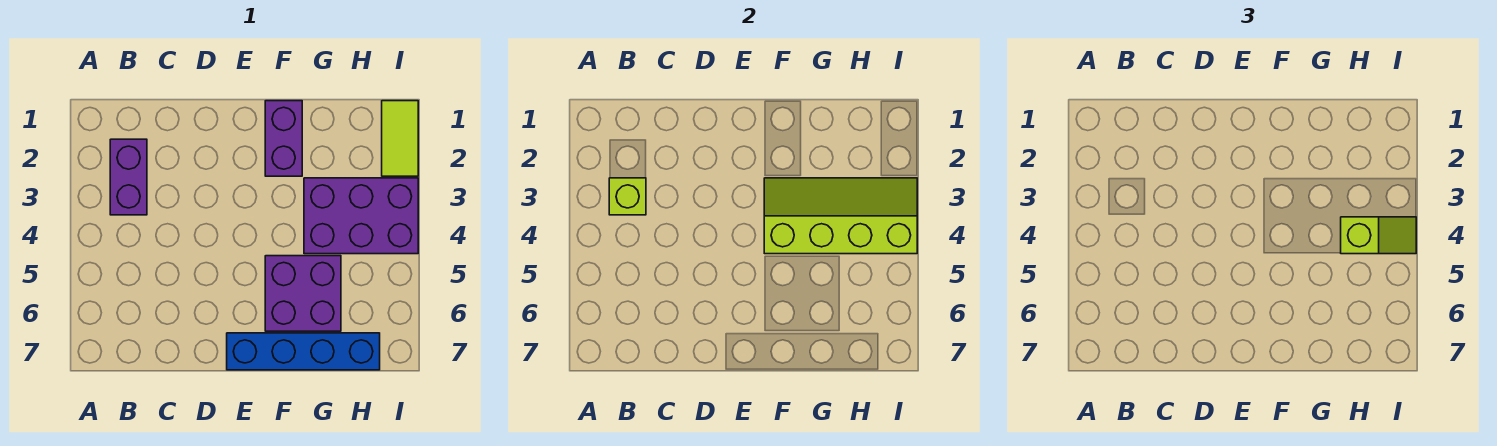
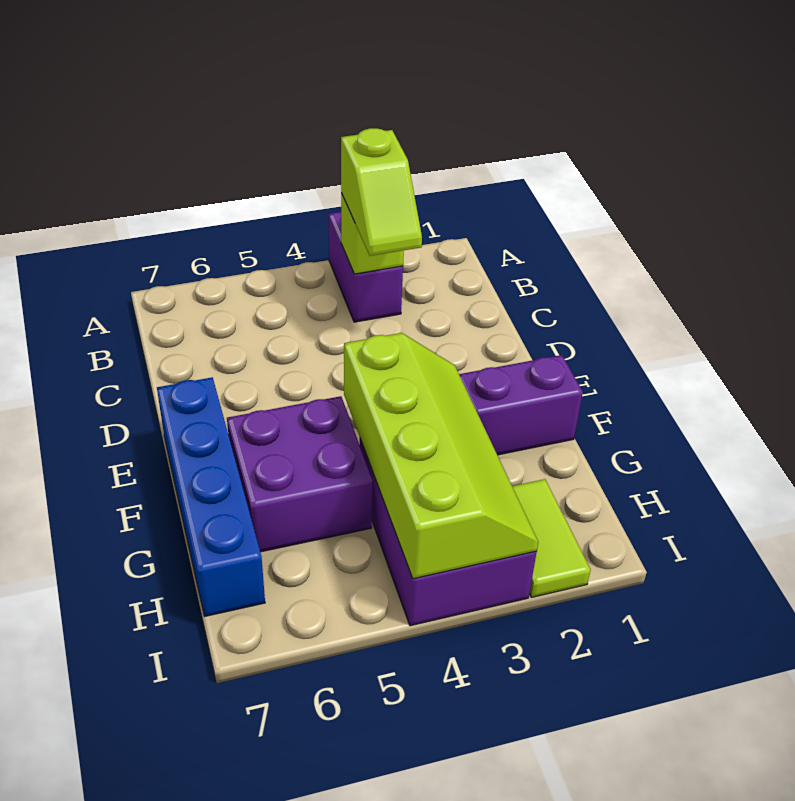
purple 1x2 brick [110,139,147,215] -> purple 1x2 brick turned to [329,212,403,322]
lime 1x2 slope [1341,217,1416,254] -> lime 1x2 slope moved to [341,128,422,256]
lime 1x2 tile [382,101,418,176] -> lime 1x2 tile turned to [512,479,591,597]

